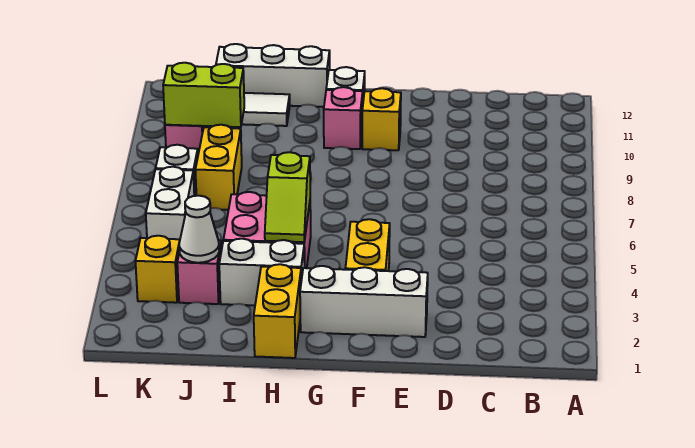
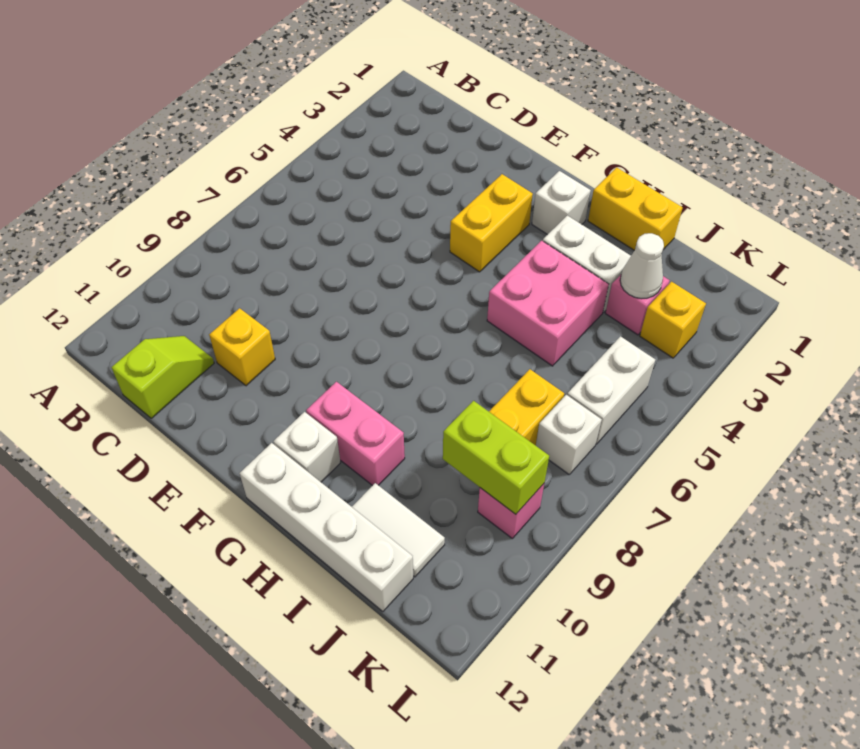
white 1x3 brick [300,266,428,337] -> white 1x1 brick [532,171,591,235]
yellow 1x1 brick [362,88,401,150] -> yellow 1x1 brick moved to [209,308,275,386]
pink 1x1 brick [324,87,363,149] -> pink 1x2 brick [306,382,405,486]
yellow 1x2 brick [254,264,301,358] -> yellow 1x2 brick turned to [588,167,683,250]
lime 1x2 slope [265,152,310,242] -> lime 1x2 slope moved to [112,336,214,418]
white 1x3 brick [216,44,330,107] -> white 1x4 brick [240,443,413,612]

